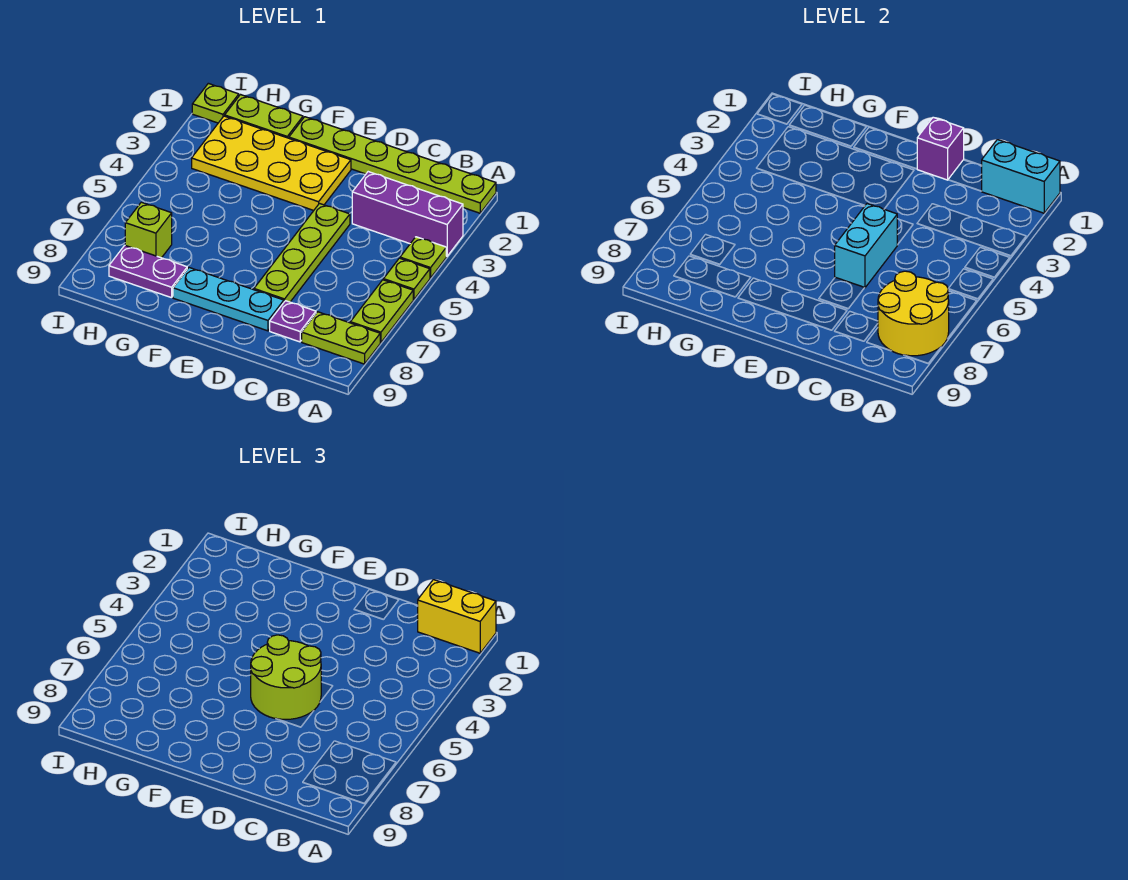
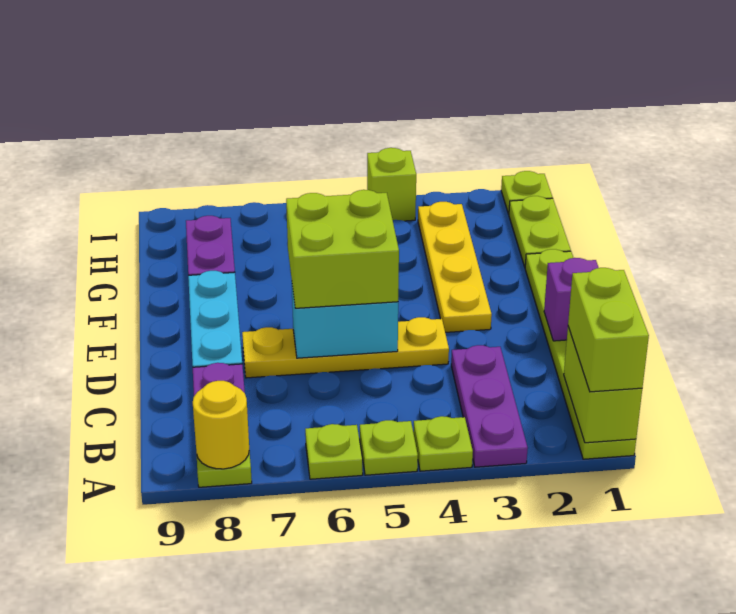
cyan 1x2 brick [982,140,1060,213] -> lime 1x2 brick [564,327,642,443]
yellow 1x2 brick [418,580,496,653] -> lime 1x2 brick [568,268,649,392]
purple 1x3 brick [352,172,463,256] -> purple 1x3 plate [451,345,528,467]
lime 1x2 plate [350,280,413,342] -> lime 1x1 plate [305,424,363,479]
yellow 2x2 round brick [878,271,949,356] -> yellow 1x1 round brick [193,381,249,469]
lime 1x4 plate [254,204,350,302] -> yellow 1x4 plate [242,317,449,378]
lime 2x2 round brick [251,635,321,719] -> lime 2x2 brick [286,190,399,308]
yellow 2x4 plate [192,116,351,210] -> yellow 1x4 plate [418,202,492,332]
lime 1x1 brick [125,202,172,258] -> lime 1x1 brick moved to [367,148,416,221]

